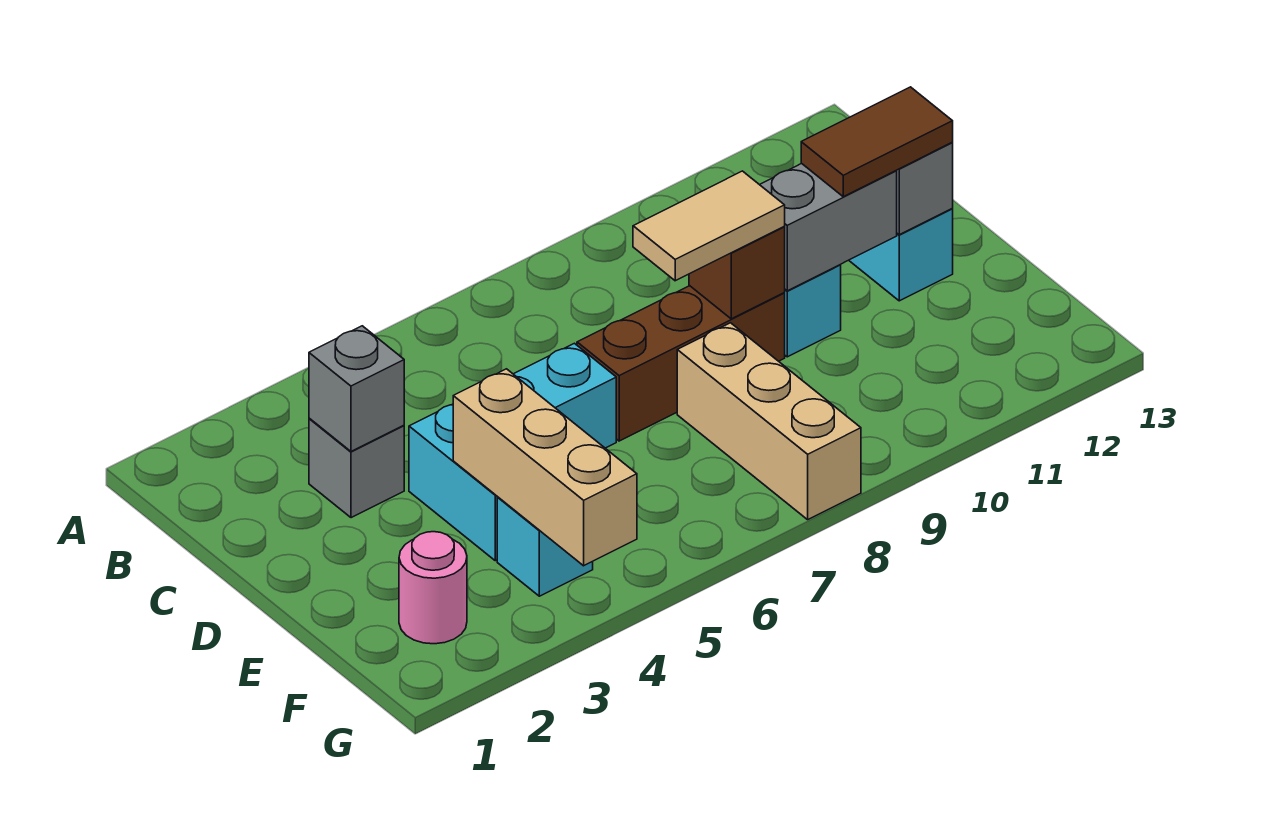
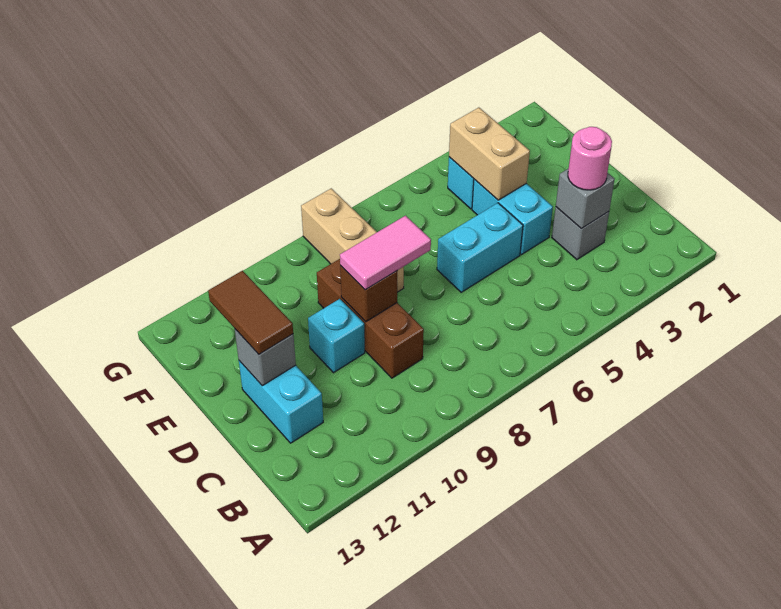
brown 1x3 brick [577,286,785,441] -> brown 1x3 brick turned to [317,259,424,378]
tan 1x2 tile [633,171,785,281] -> pink 1x2 tile [340,215,431,290]
grey 1x2 brick [760,163,897,291] -> none
brown 1x2 tile [801,87,953,197] -> brown 1x2 tile turned to [208,271,293,354]
tan 1x3 brick [453,369,637,566] -> tan 1x2 brick [449,108,530,200]
pink 1x1 round brick [399,532,467,644] -> pink 1x1 round brick moved to [568,127,612,190]

